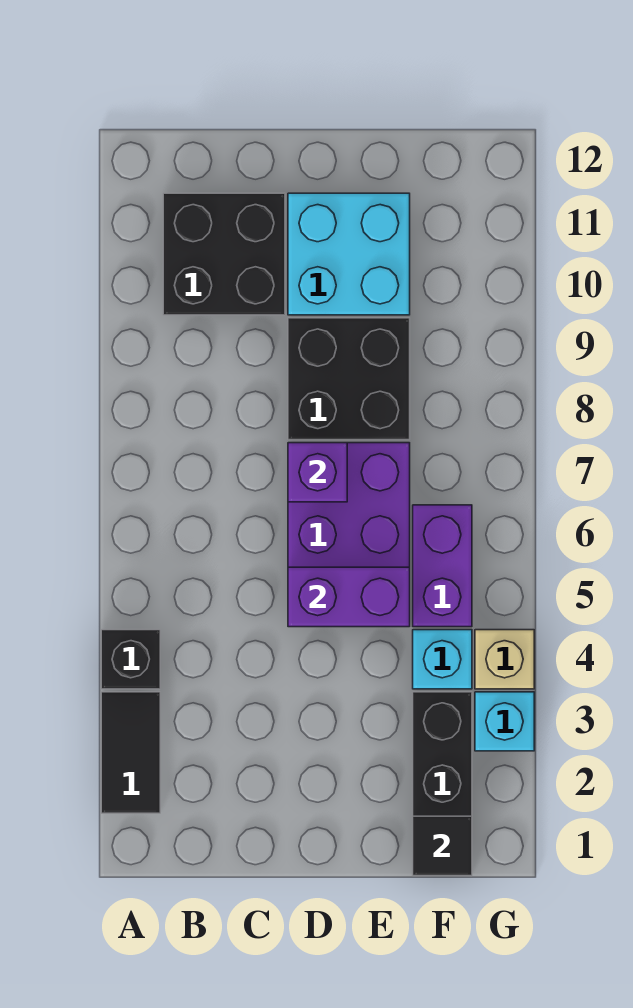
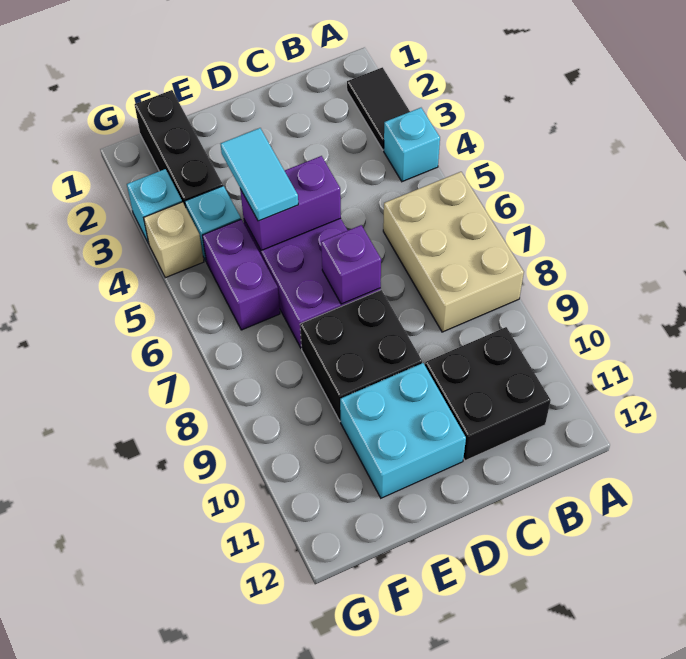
black 1x1 brick [101,630,160,689] -> cyan 1x1 brick [384,108,440,182]
none -> tan 2x3 brick [383,172,524,332]
none -> cyan 1x2 tile [221,128,298,221]
black 1x1 tile [413,816,472,876] -> none

